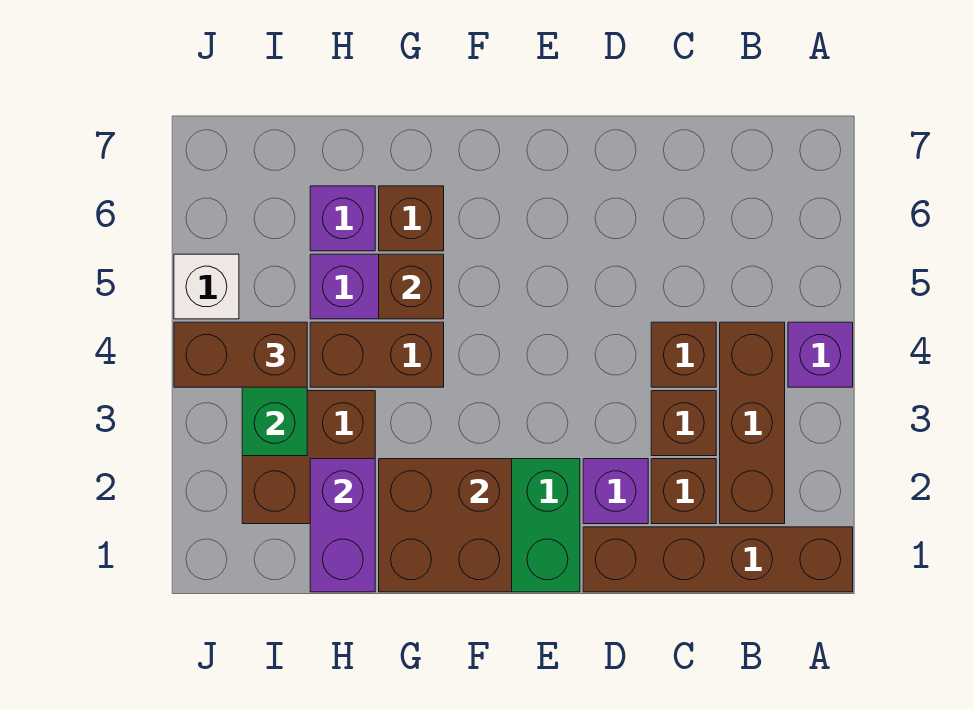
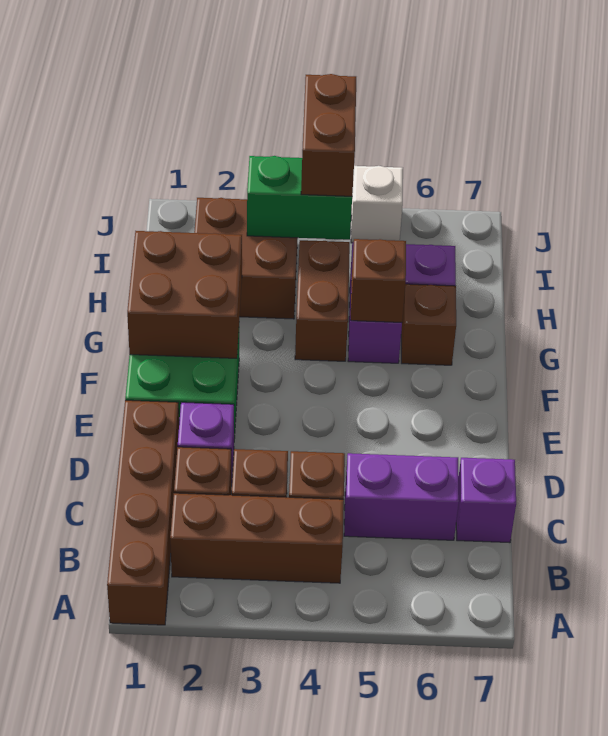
purple 1x1 brick [788,322,853,387] -> purple 1x1 brick moved to [456,458,516,543]
purple 1x2 brick [310,459,375,592] -> purple 1x2 brick moved to [344,453,459,540]

